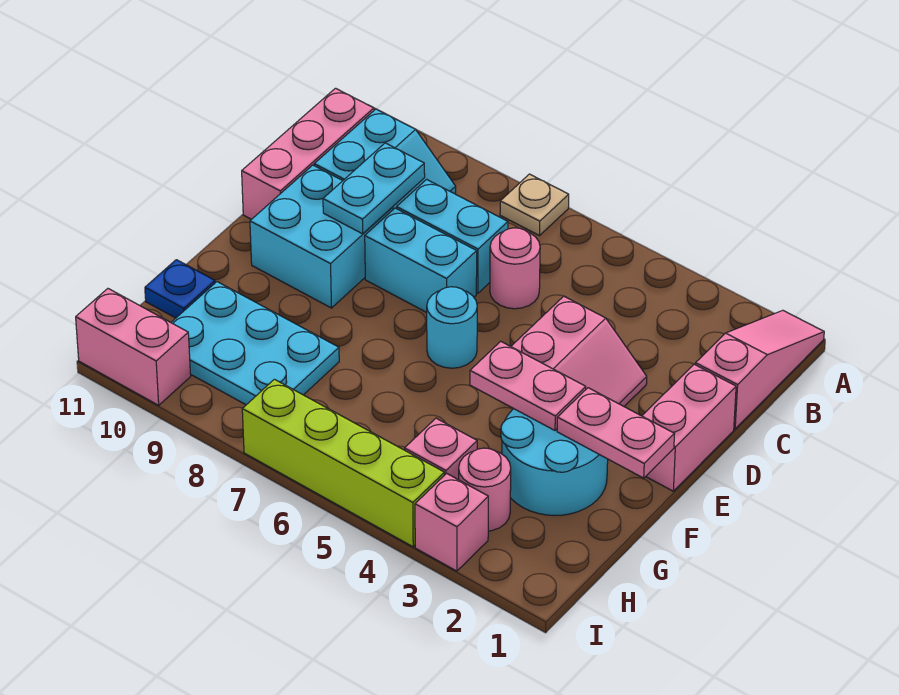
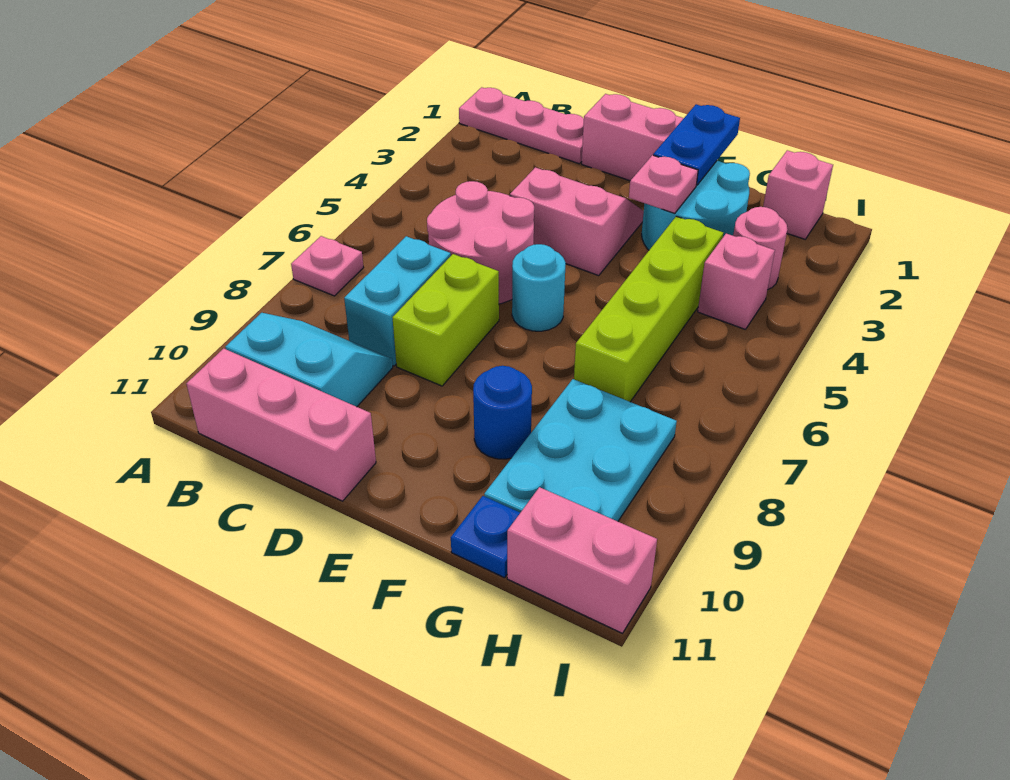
pink 1x3 slope [695,310,824,429] -> pink 1x3 plate [459,87,584,164]
tan 1x1 plate [500,174,569,236] -> pink 1x1 plate [291,236,363,296]
pink 1x1 round brick [490,228,540,309] -> pink 2x2 round brick [427,181,534,304]
cyan 1x2 plate [323,143,425,234] -> none
cyan 1x2 brick [365,208,477,312] -> lime 1x2 brick [393,254,499,386]
cyan 2x2 brick [250,165,393,308] -> none
pink 1x2 plate [557,388,674,478] -> blue 1x2 plate [653,104,740,185]
pink 1x2 plate [470,341,586,430] -> pink 1x1 plate [629,155,698,213]
none -> blue 1x1 round brick [473,366,532,459]
pink 1x1 brick [415,473,488,571] -> pink 1x1 brick moved to [763,150,833,239]
lime 1x4 brick [242,379,444,547] -> lime 1x4 brick moved to [574,216,723,402]
pink 1x2 brick [76,289,191,405] -> pink 1x2 brick turned to [507,487,657,633]

